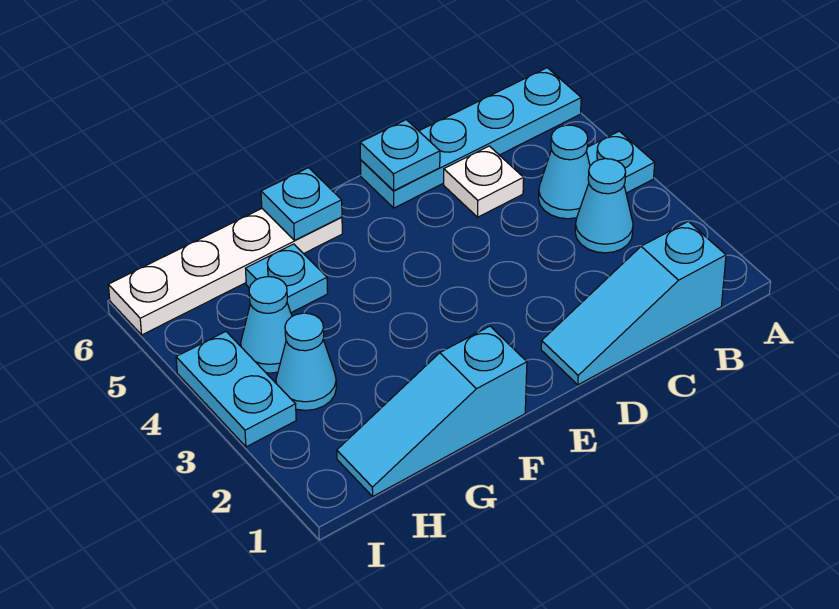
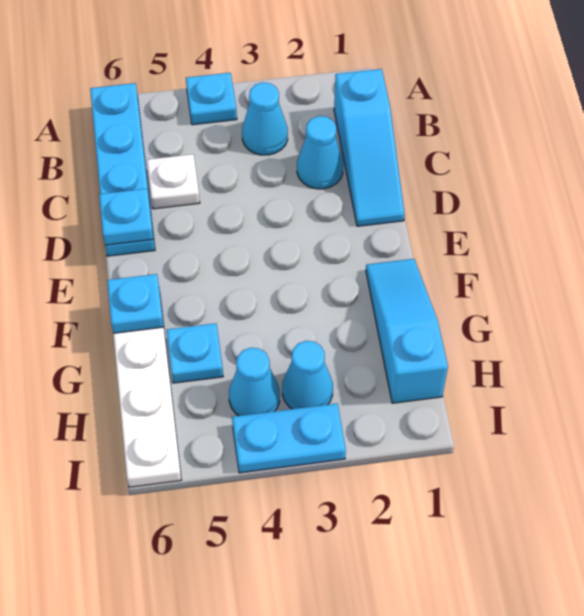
cyan 1x1 cone [539,125,590,219] -> cyan 1x1 cone moved to [297,116,343,189]
cyan 1x3 slope [337,326,527,496] -> cyan 1x3 slope turned to [366,259,448,403]

